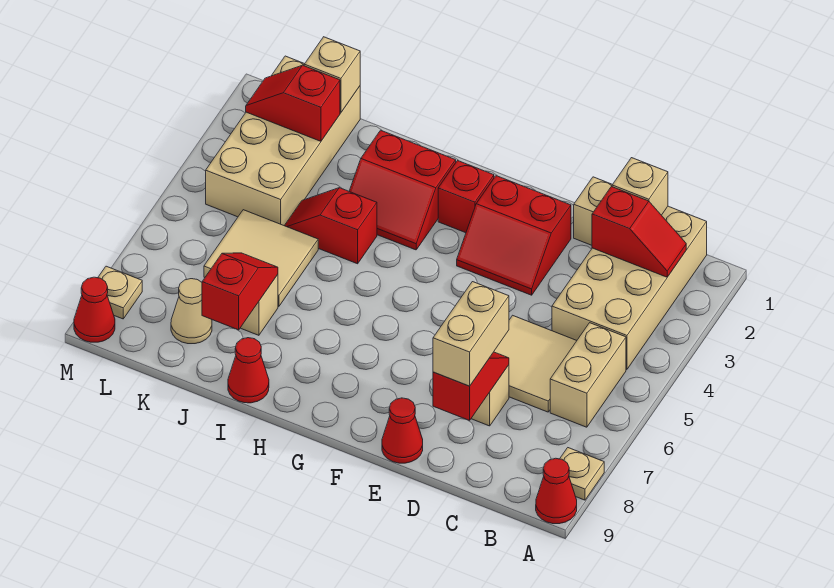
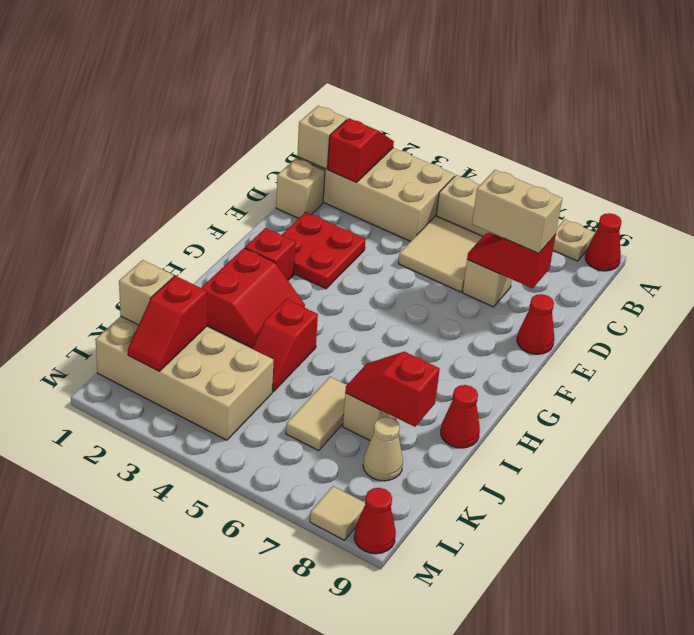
red 2x2 slope [457,176,571,295] -> red 2x2 plate [282,212,366,289]
tan 2x2 tile [204,210,318,306] -> tan 1x2 tile [286,377,347,451]
tan 1x1 plate [98,266,142,319] -> tan 1x1 tile [310,486,365,540]

